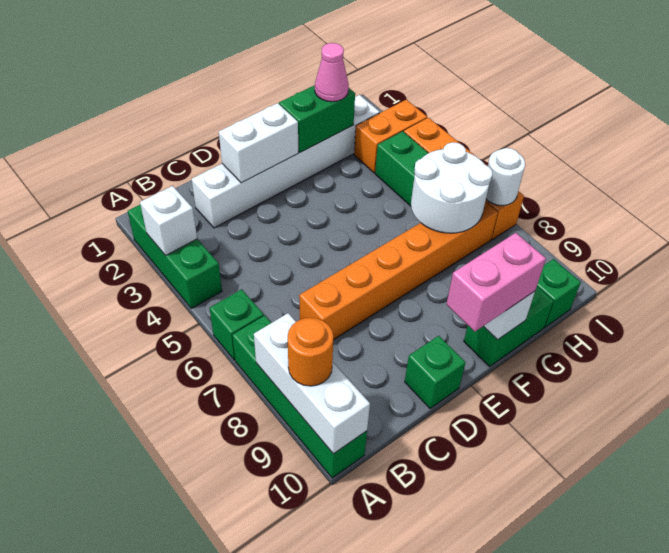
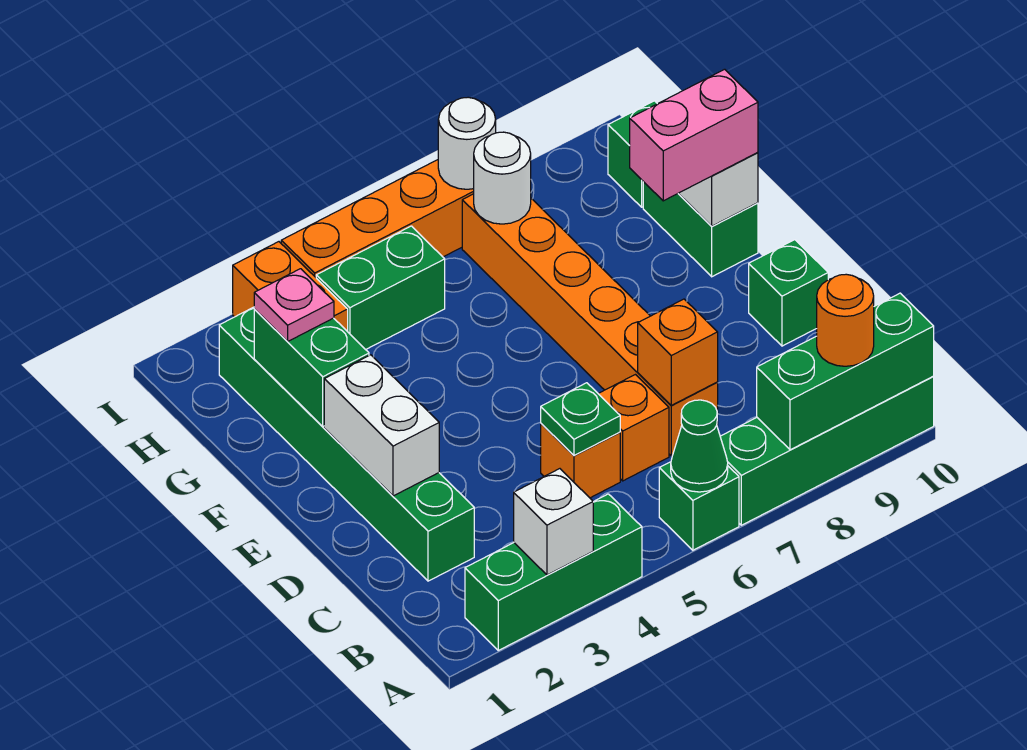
none -> green 1x1 cone [671,400,728,492]
white 1x3 brick [254,313,370,454] -> green 1x3 brick [757,293,934,450]
white 1x6 brick [192,95,380,228] -> green 1x6 brick [219,307,474,581]
none -> orange 1x1 brick [541,424,620,498]
none -> green 1x1 plate [541,383,620,456]
none -> orange 1x1 brick [598,375,669,481]
none -> orange 1x1 brick [638,299,718,405]
pink 1x2 brick [446,233,546,332] -> pink 1x2 brick turned to [630,69,758,201]
pink 1x1 cone [315,43,349,102] -> pink 1x1 plate [254,269,334,342]
white 2x2 round brick [411,142,492,233] -> white 1x1 round brick [474,132,531,224]

